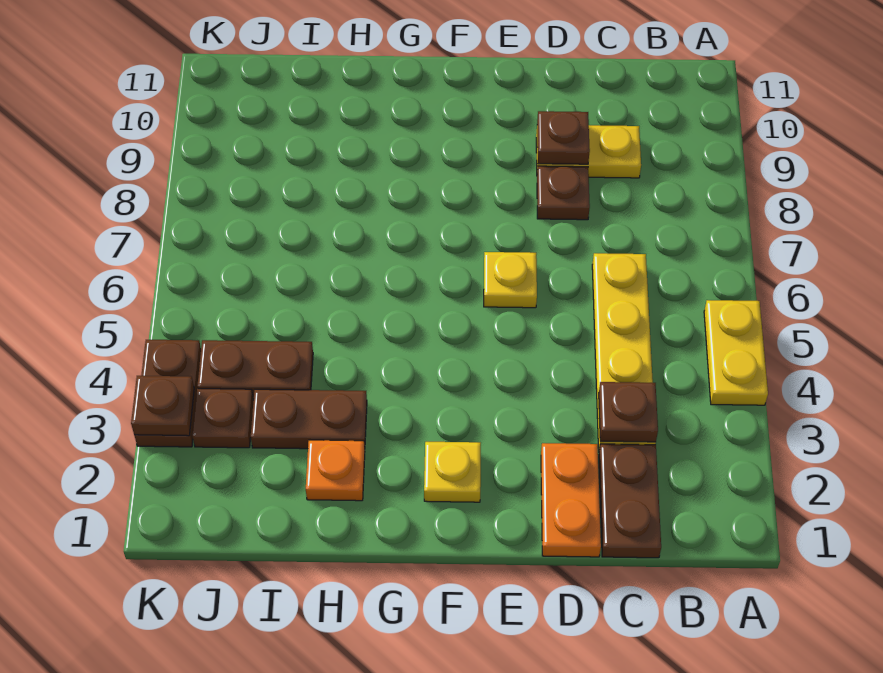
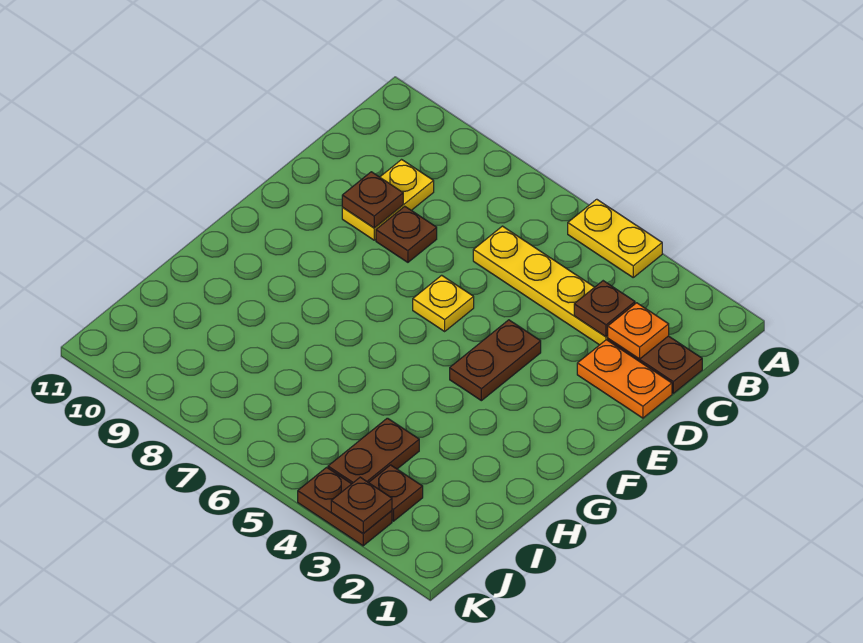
yellow 1x1 plate [424,442,481,502] -> none
orange 1x1 plate [306,440,365,501] -> orange 1x1 plate moved to [608,303,669,359]
brown 1x2 plate [251,389,367,449] -> brown 1x2 plate moved to [450,320,541,401]

